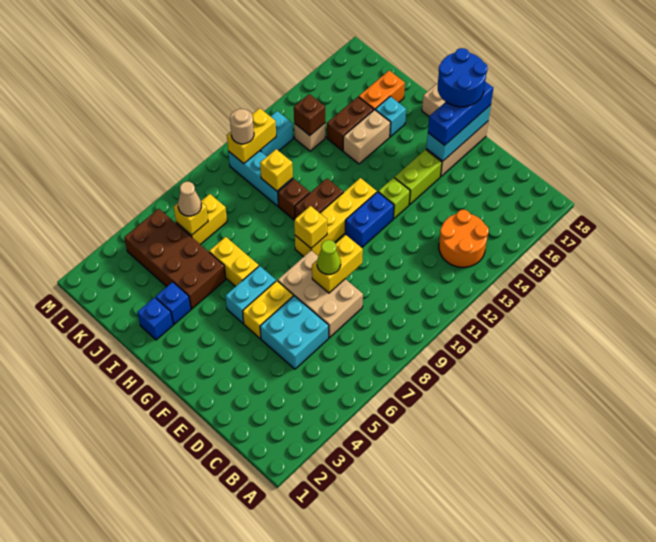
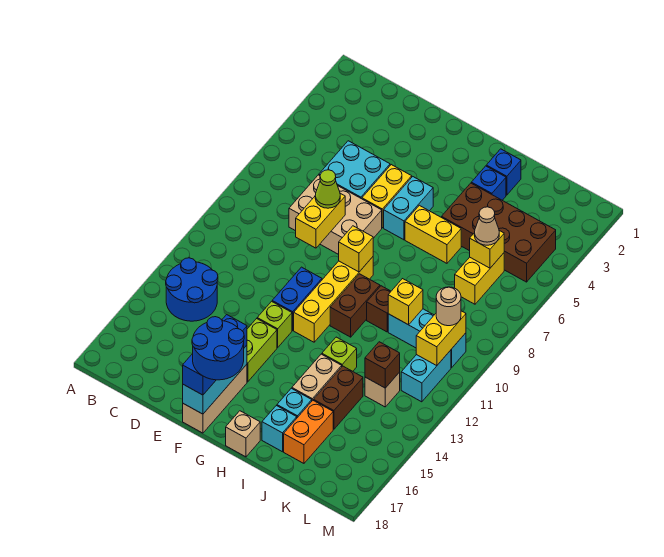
orange 2x2 round brick [439,210,489,267] -> blue 2x2 round brick [166,258,218,321]
none -> lime 1x1 brick [322,337,357,371]
none -> cyan 1x1 brick [262,406,297,452]

